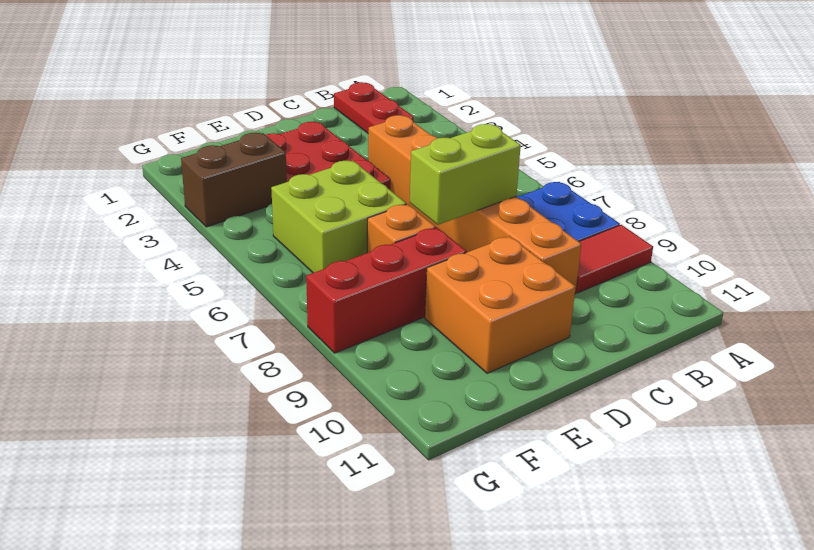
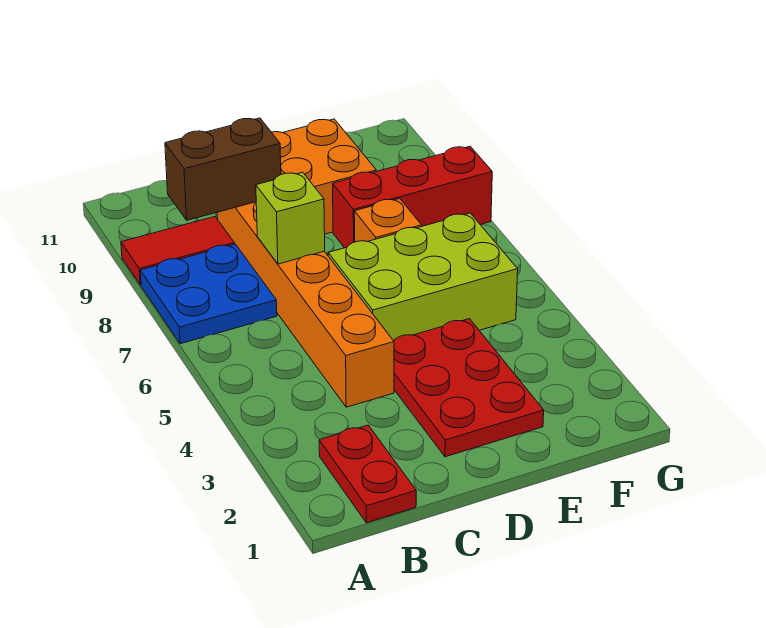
lime 1x2 brick [410,124,521,225] -> lime 1x1 brick [256,172,325,264]
lime 2x2 brick [271,161,406,273] -> lime 2x3 brick [328,213,518,341]
brown 1x2 brick [181,133,287,227] -> brown 1x2 brick moved to [165,118,281,220]

